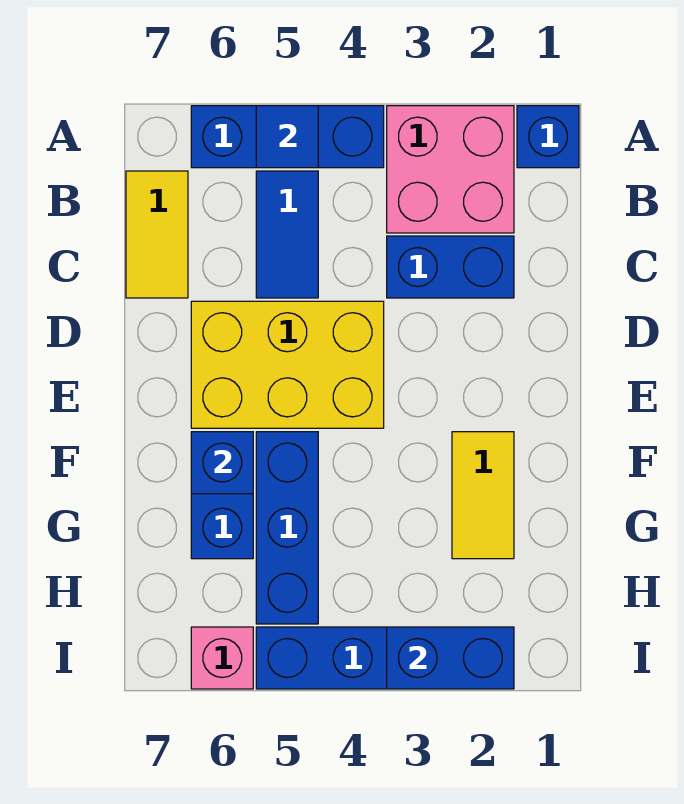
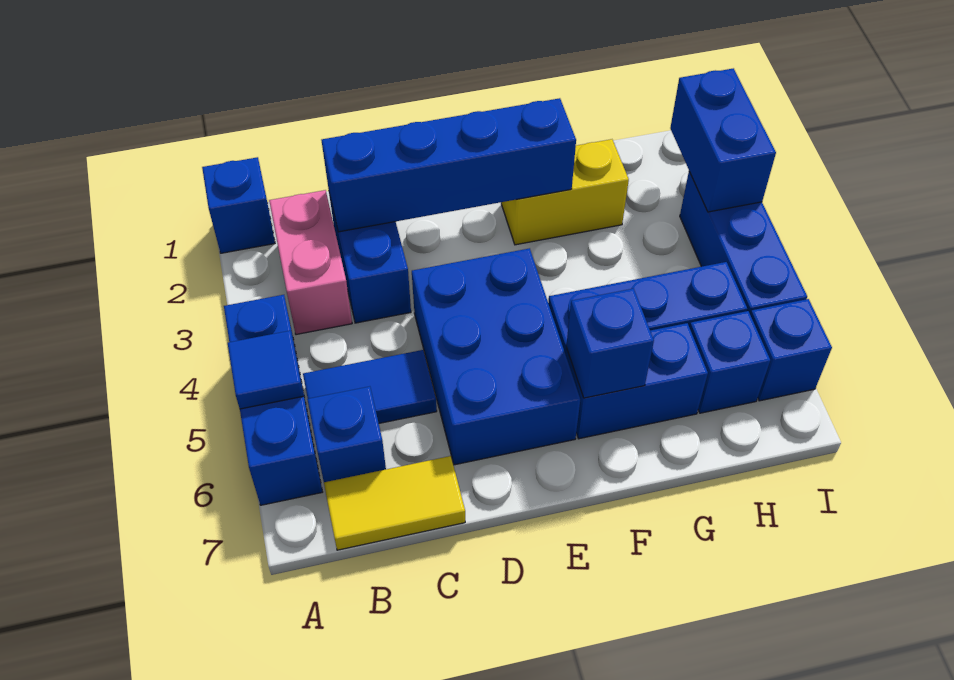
pink 2x2 brick [387,106,514,233] -> pink 1x2 brick [269,190,352,335]
none -> blue 1x1 brick [307,386,386,482]
none -> blue 1x4 brick [321,98,576,232]
yellow 2x3 brick [191,301,384,428] -> blue 2x3 brick [412,248,580,465]
yellow 1x2 tile [452,432,514,559] -> yellow 1x2 brick [501,139,629,245]
none -> blue 1x1 brick [689,311,770,413]
pink 1x1 brick [191,627,253,689] -> blue 1x1 brick [750,299,832,401]

